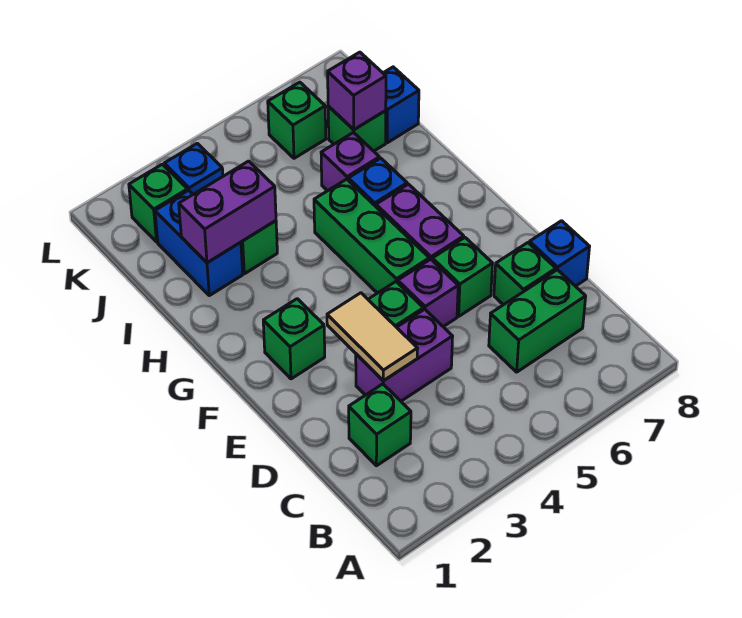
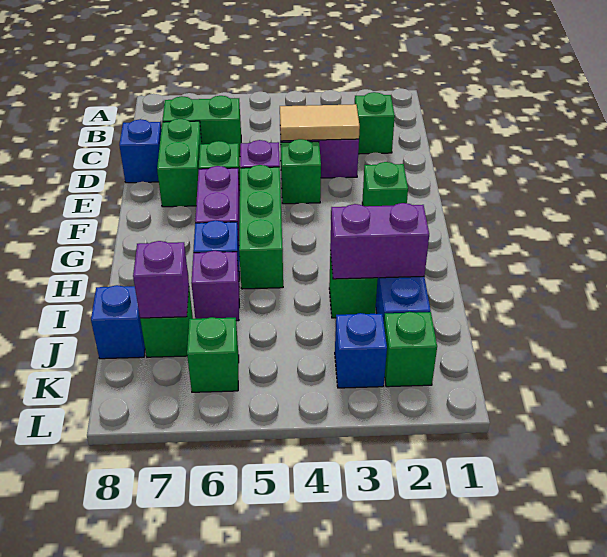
tan 1x2 tile [327,293,418,381] -> tan 1x2 tile turned to [280,104,360,141]
green 1x1 brick [494,243,556,305] -> green 1x2 brick [157,119,202,207]

